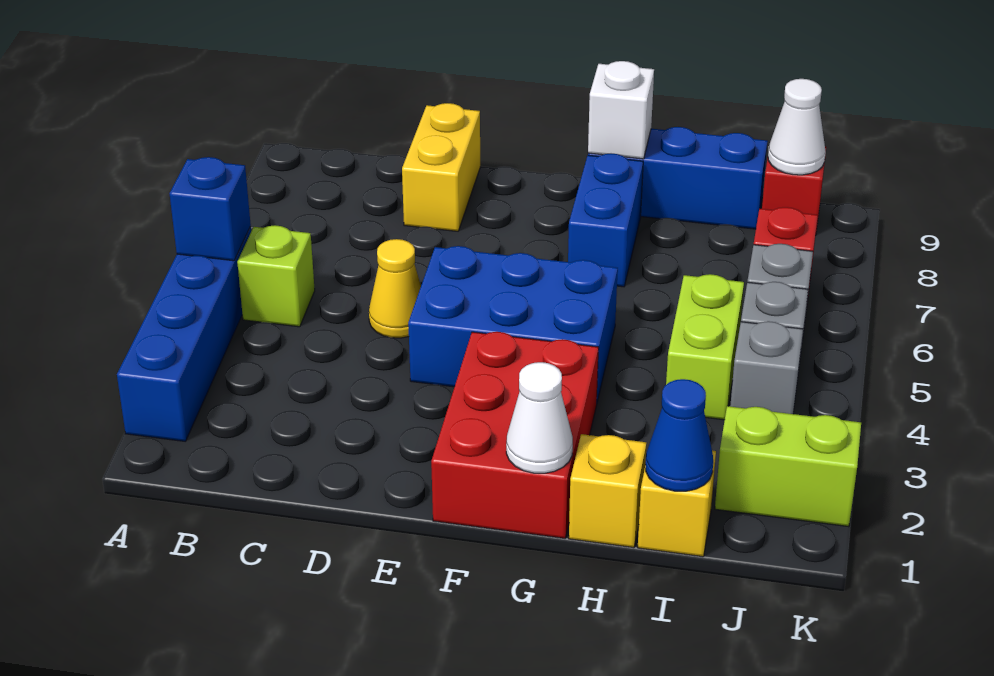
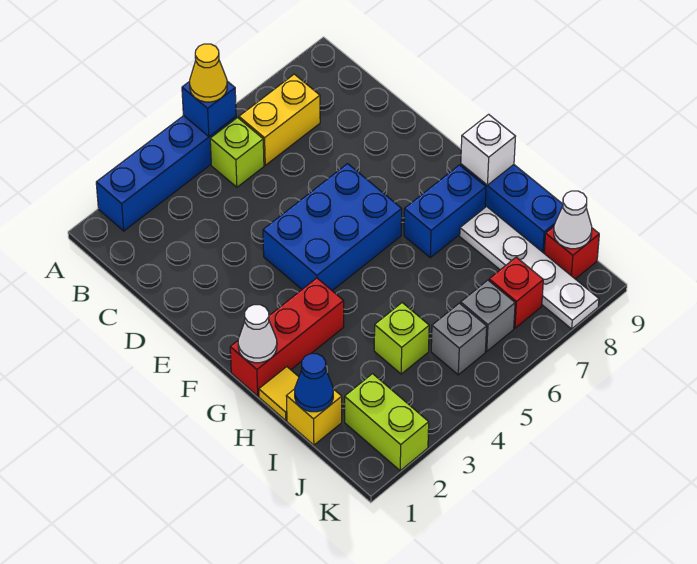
yellow 1x1 cone [369,239,421,338] -> yellow 1x1 cone moved to [190,44,227,102]
yellow 1x2 brick [402,103,480,231] -> yellow 1x2 brick moved to [239,74,320,165]
blue 2x3 brick [408,246,618,402] -> blue 2x3 brick turned to [263,164,402,291]
red 2x3 brick [431,332,599,538] -> red 1x3 brick [230,278,344,396]
yellow 1x1 brick [569,434,646,548] -> yellow 1x1 tile [259,367,299,420]
none -> white 1x4 plate [460,207,599,329]
lime 1x2 brick [666,274,744,420] -> lime 1x1 brick [374,303,429,374]
grey 1x1 brick [730,321,803,414] -> none

